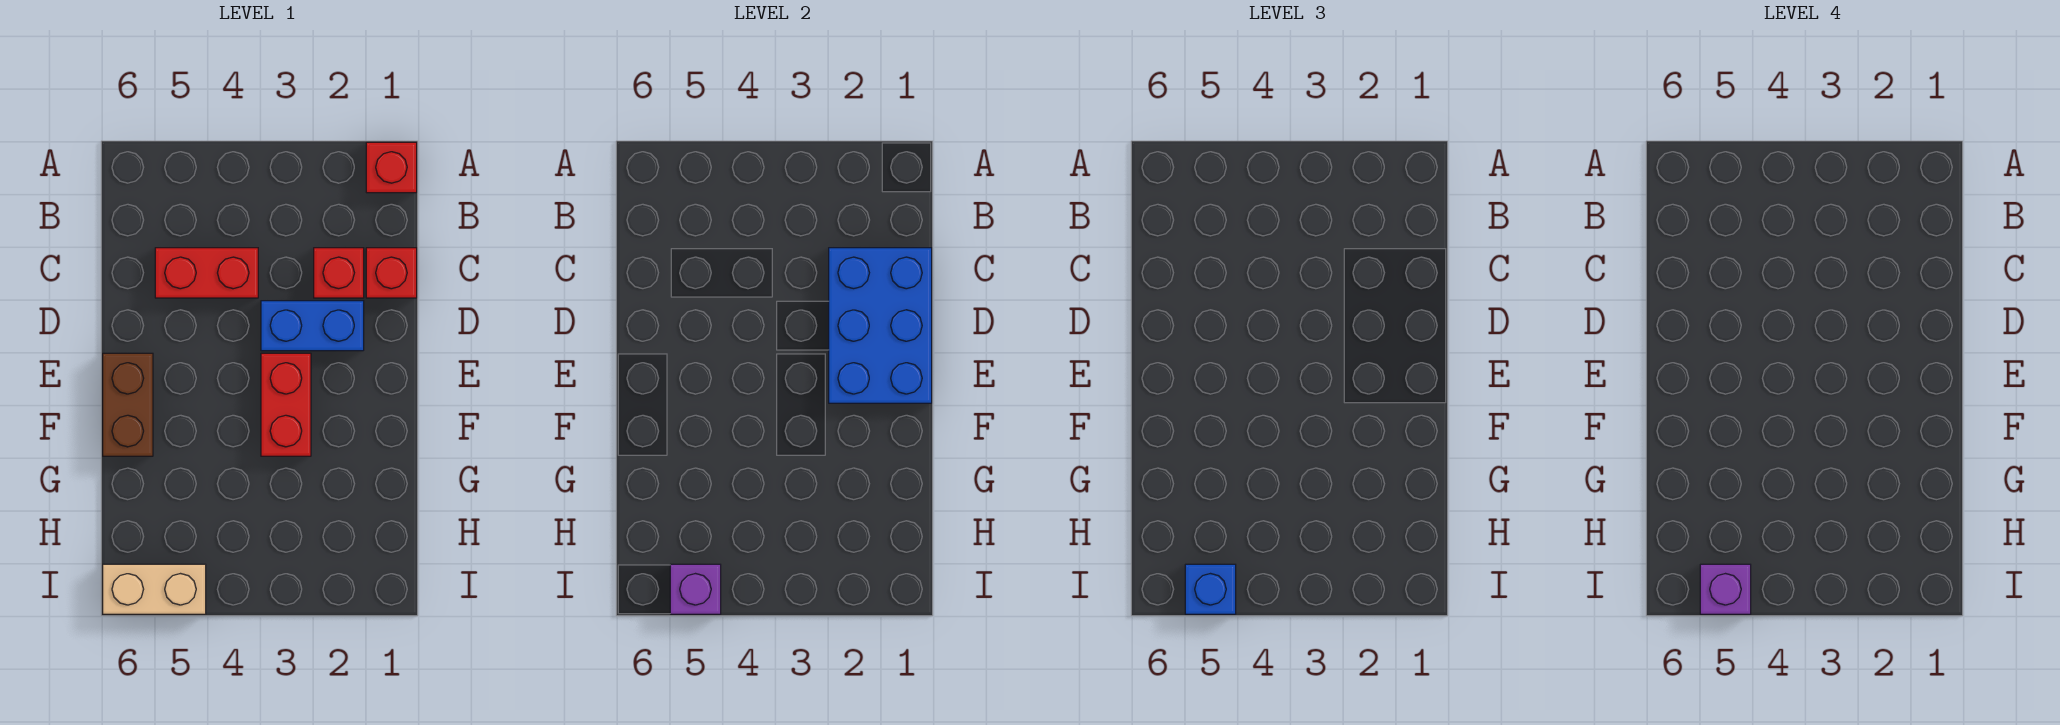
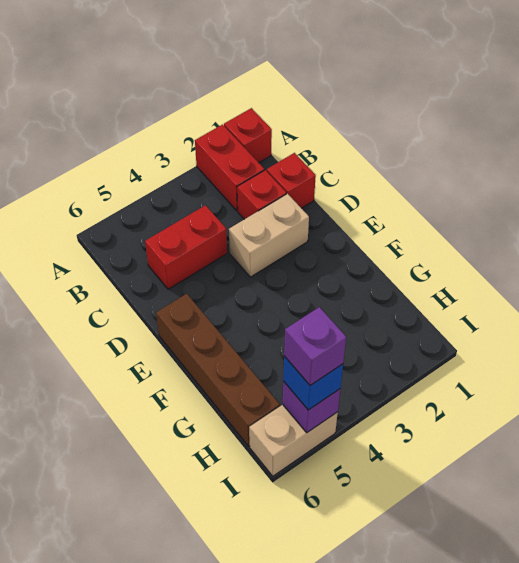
blue 2x3 brick [829,248,932,403] -> none
blue 1x2 brick [261,301,364,351] -> tan 1x2 brick [229,193,309,277]
red 1x2 brick [261,353,311,456] -> red 1x2 brick moved to [195,125,264,211]
brown 1x2 brick [103,353,153,456] -> brown 1x4 brick [156,294,280,446]

